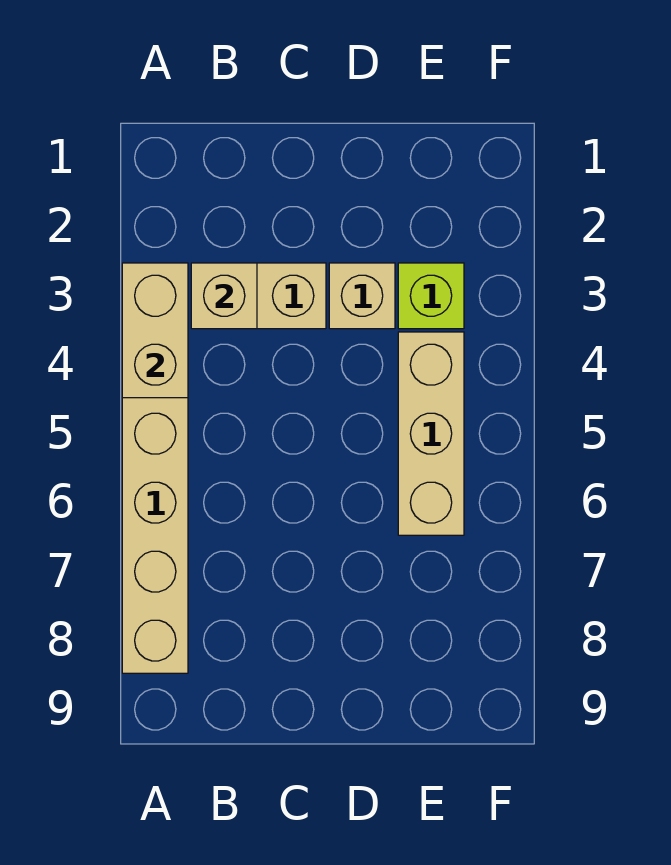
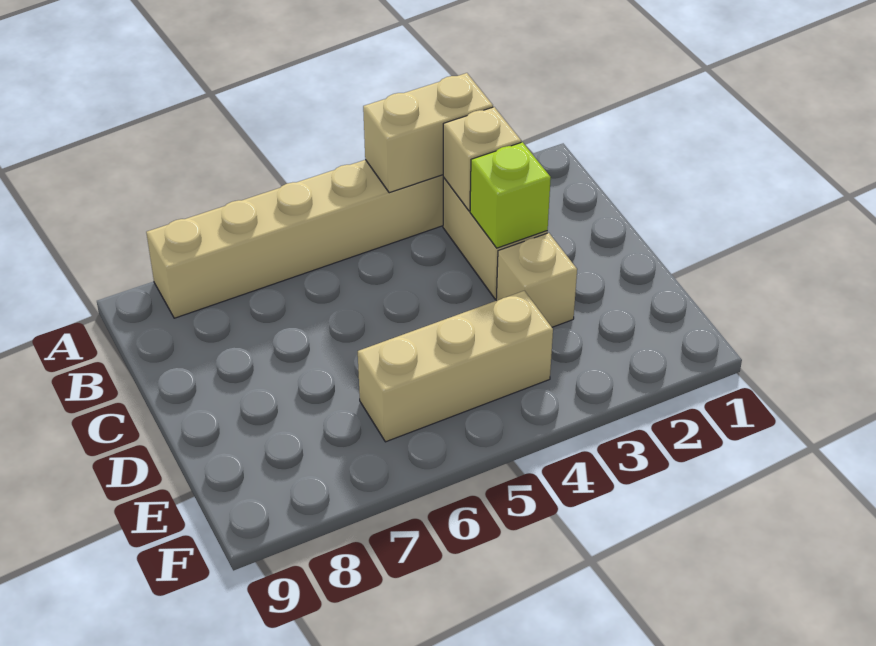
lime 1x1 brick [398,263,464,329] -> lime 1x1 brick moved to [470,142,551,248]

